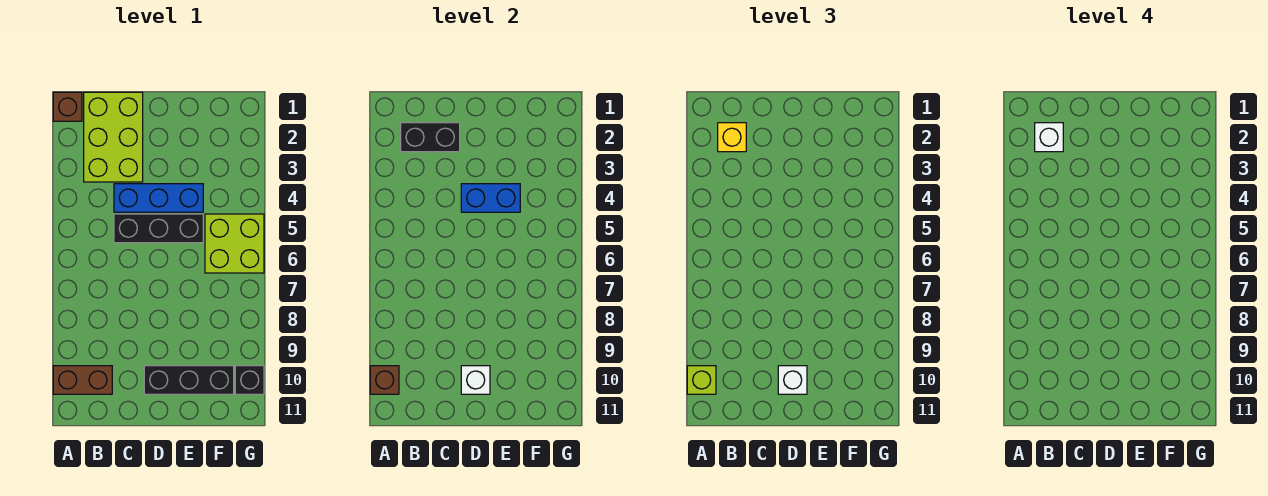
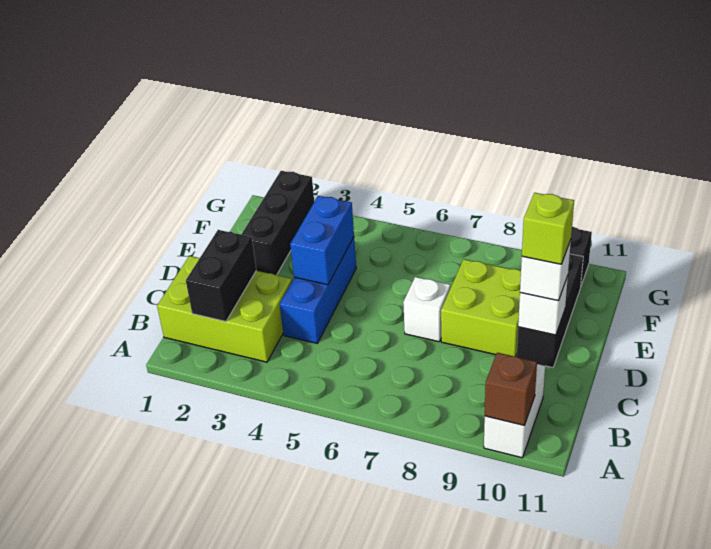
brown 1x1 brick [53,92,82,121] -> none
brown 1x2 brick [53,366,112,394] -> white 1x2 brick [484,364,545,458]
lime 1x1 brick [687,366,716,394] -> lime 1x1 brick moved to [522,193,574,264]
yellow 1x1 brick [718,123,746,152] -> none
white 1x1 brick [1035,123,1063,152] -> white 1x1 brick moved to [403,277,450,342]
black 1x3 brick [114,214,203,243] -> black 1x3 brick moved to [241,171,314,275]
lime 2x2 brick [205,214,264,273] -> lime 2x2 brick moved to [441,259,521,356]

